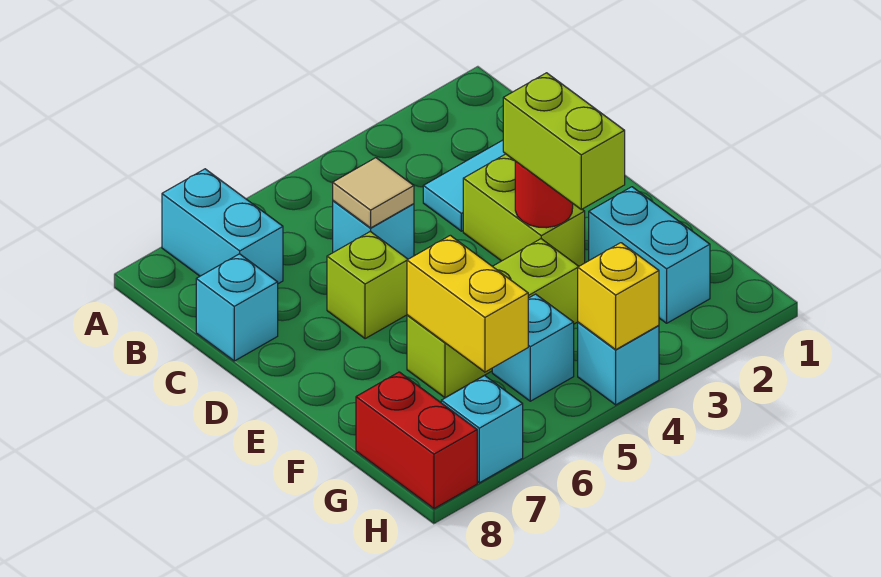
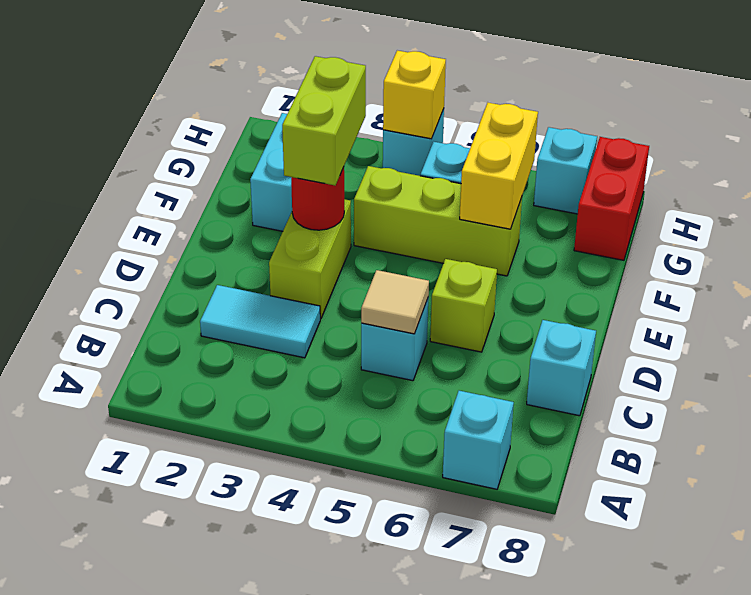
cyan 1x2 brick [162,169,283,284] -> cyan 1x1 brick [443,391,514,489]

